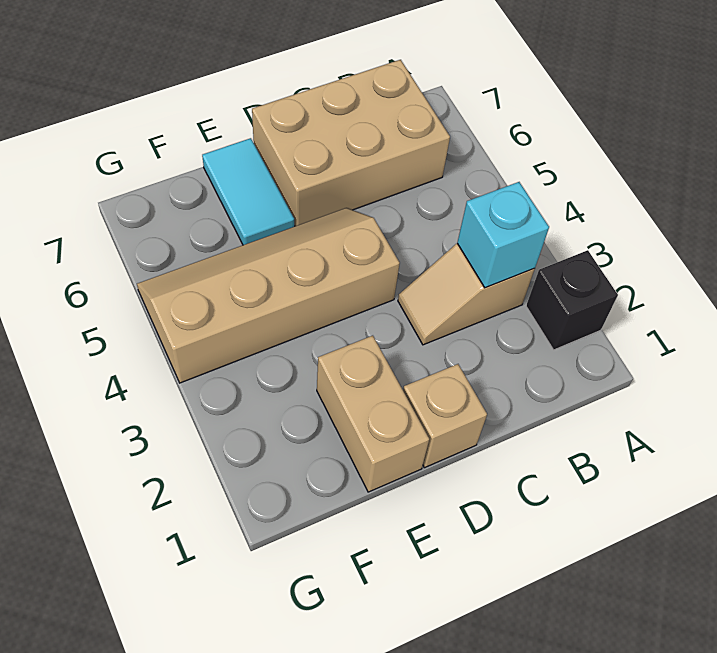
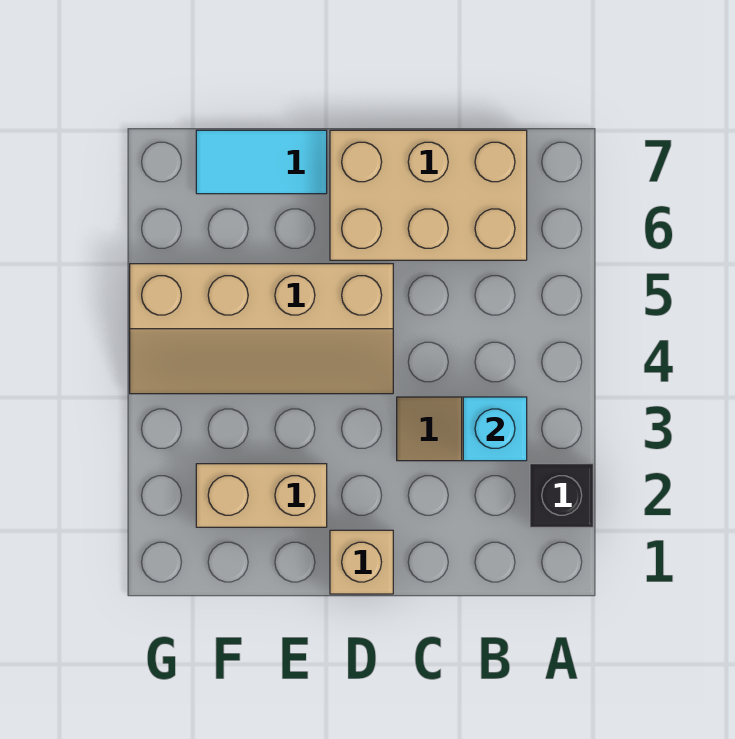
tan 2x4 slope [137,208,400,383] -> tan 2x4 slope turned to [130,264,393,394]
tan 1x2 brick [317,336,429,492] -> tan 1x2 brick turned to [196,464,327,527]
cyan 1x2 tile [202,138,294,245] -> cyan 1x2 tile turned to [196,130,327,194]

